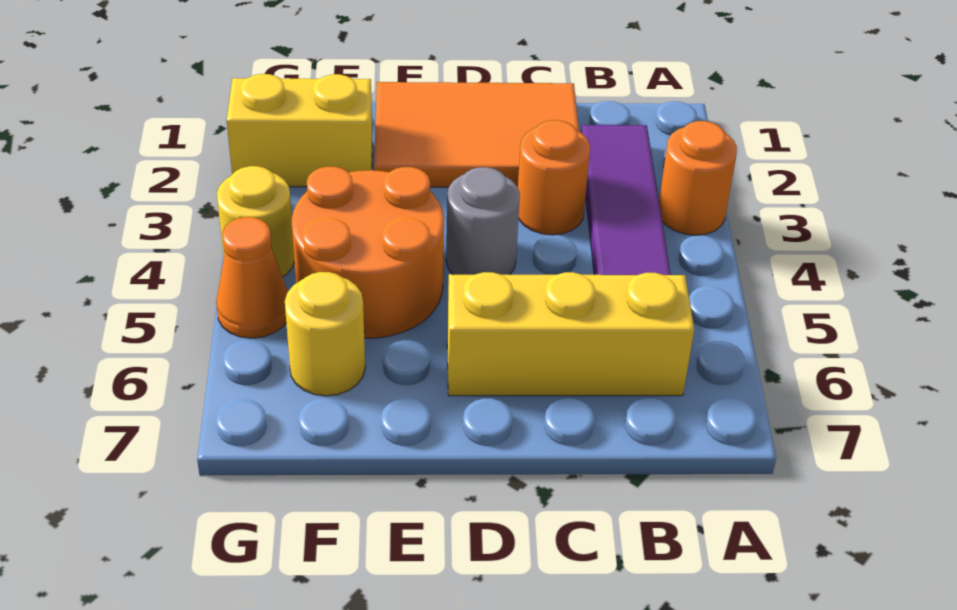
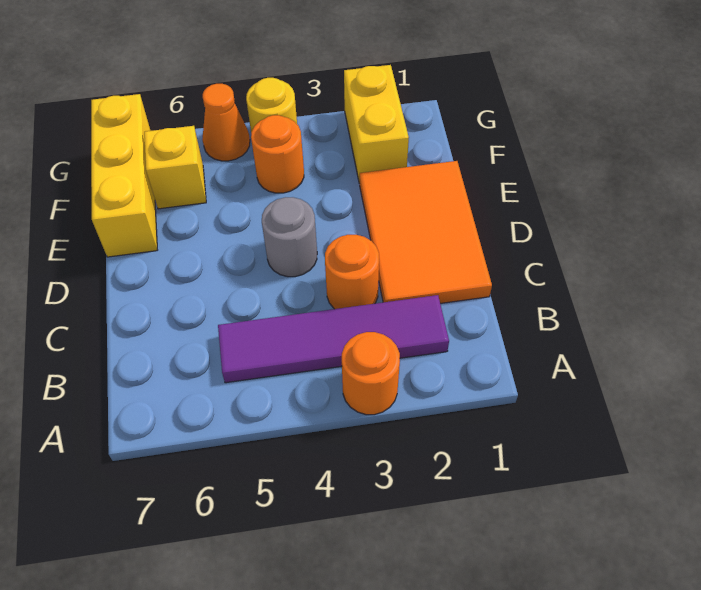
yellow 1x3 brick [447,272,694,396] -> yellow 1x3 brick moved to [91,94,157,257]
orange 2x2 round brick [292,167,444,338] -> orange 1x1 round brick [251,115,304,193]
yellow 1x1 round brick [285,272,365,396] -> yellow 1x1 brick [144,126,206,209]

